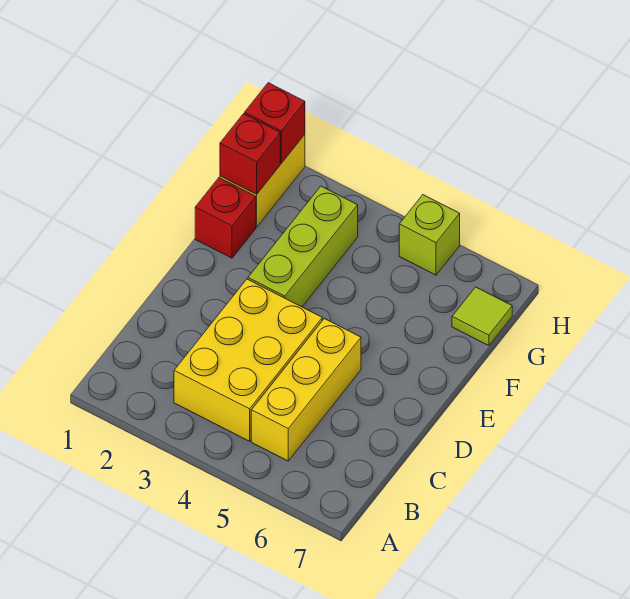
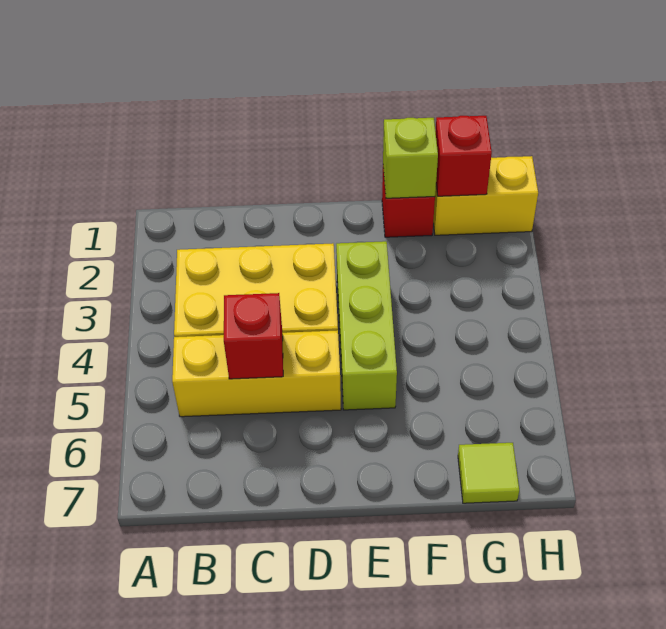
lime 1x3 brick [248,186,358,307] -> lime 1x3 brick turned to [336,241,397,410]
red 1x1 brick [245,83,305,163] -> red 1x1 brick moved to [224,293,283,379]
lime 1x1 brick [399,195,460,275] -> lime 1x1 brick moved to [383,118,438,198]

